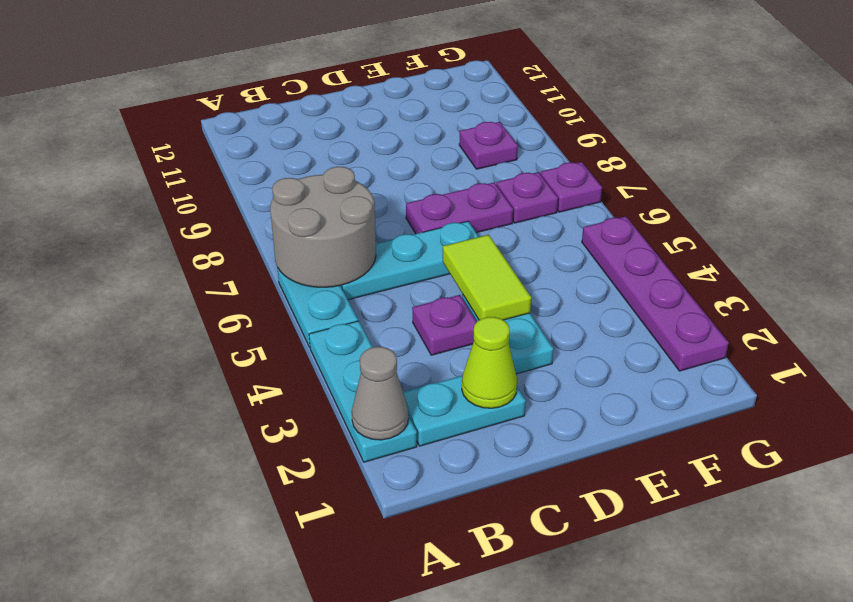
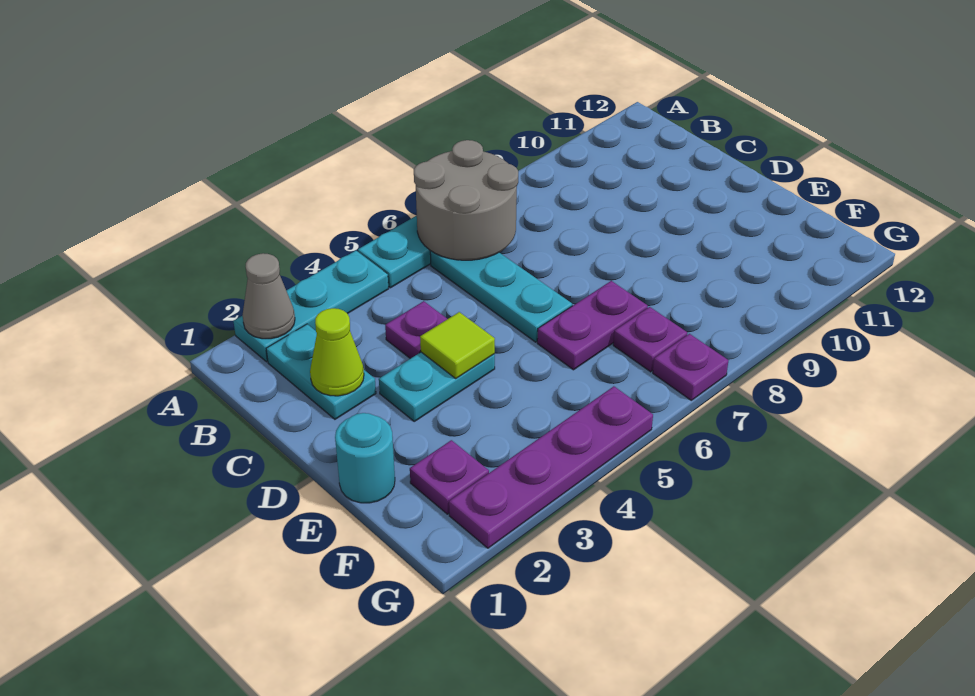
lime 1x2 tile [443,235,531,320] -> lime 1x1 tile [420,312,495,378]
purple 1x2 plate [406,182,513,234] -> purple 1x2 plate turned to [537,281,648,370]
none -> cyan 1x1 round brick [335,413,395,503]
purple 1x1 plate [459,122,518,169] -> purple 1x1 plate moved to [410,440,489,514]

